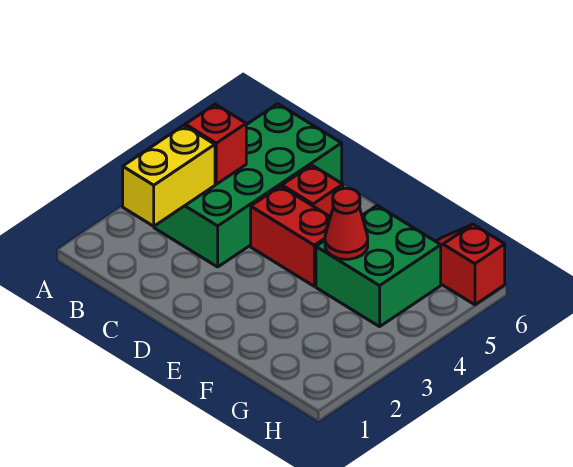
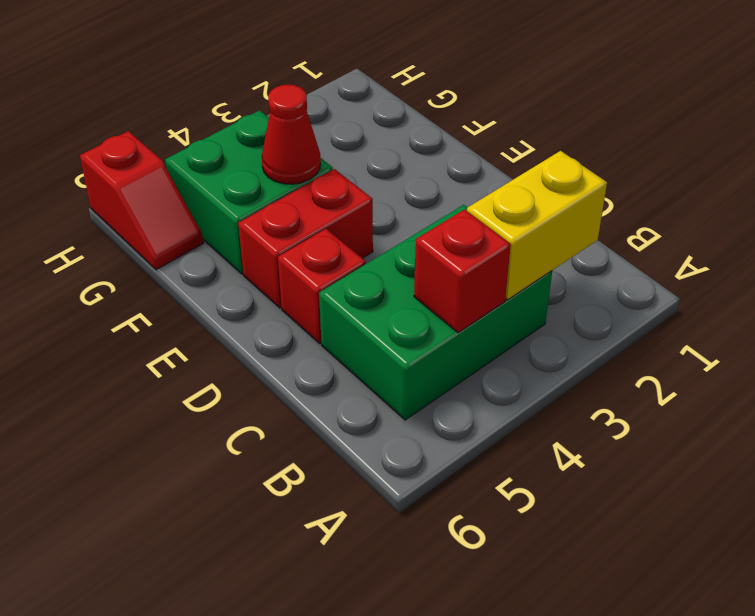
green 2x4 brick [154,104,342,267] -> green 2x3 brick [319,205,552,420]
red 1x2 brick [251,186,330,286] -> red 1x2 brick turned to [238,169,373,308]

